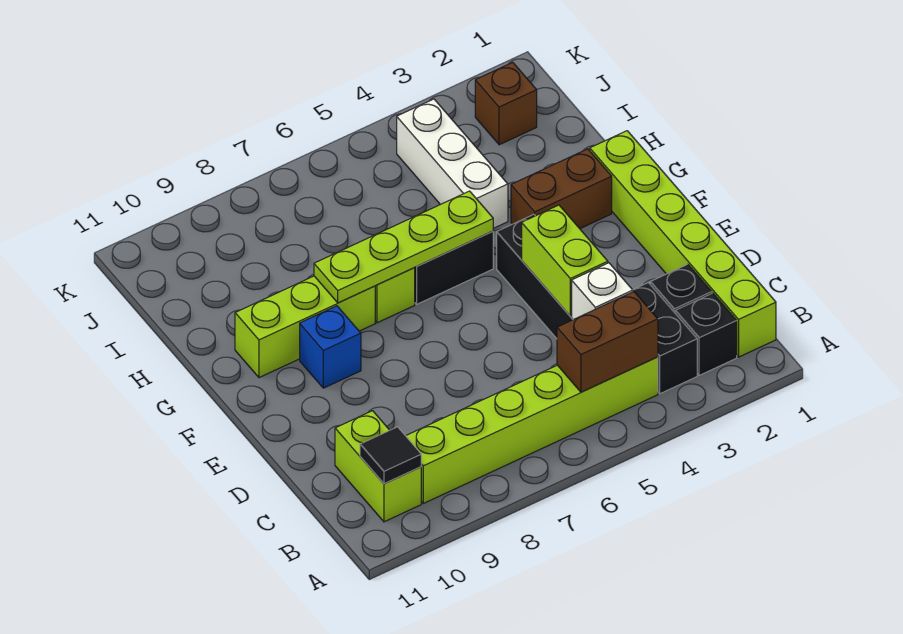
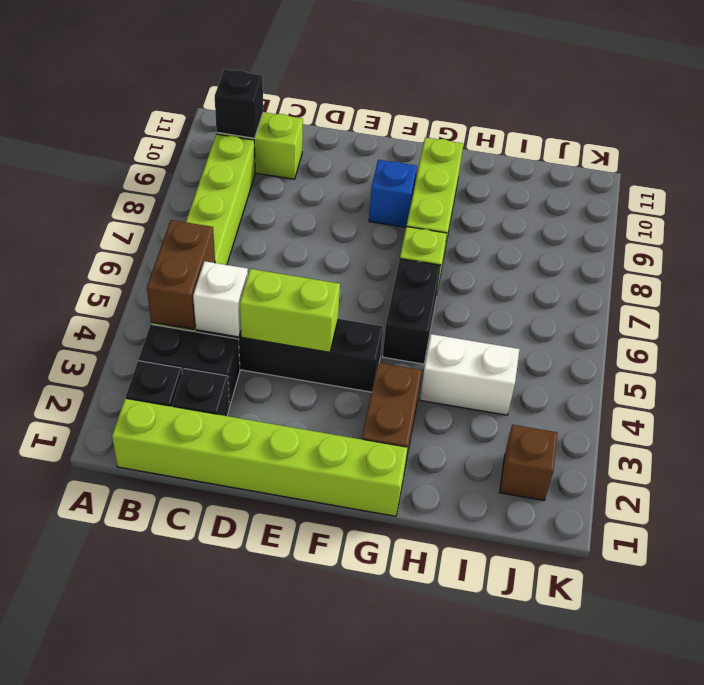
black 1x1 tile [360,427,421,484] -> black 1x1 brick [215,69,263,138]
lime 1x4 plate [314,191,493,303] -> none
white 1x3 brick [397,99,508,228] -> white 1x2 brick [420,334,520,415]

